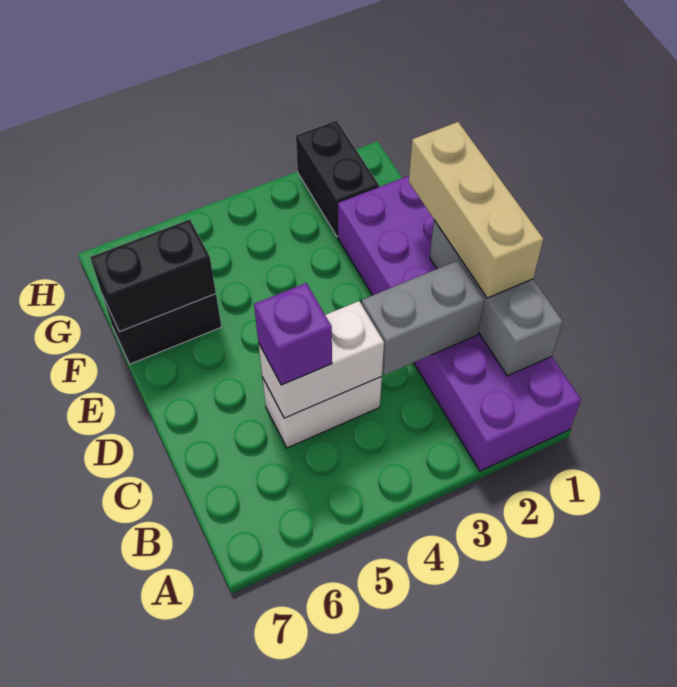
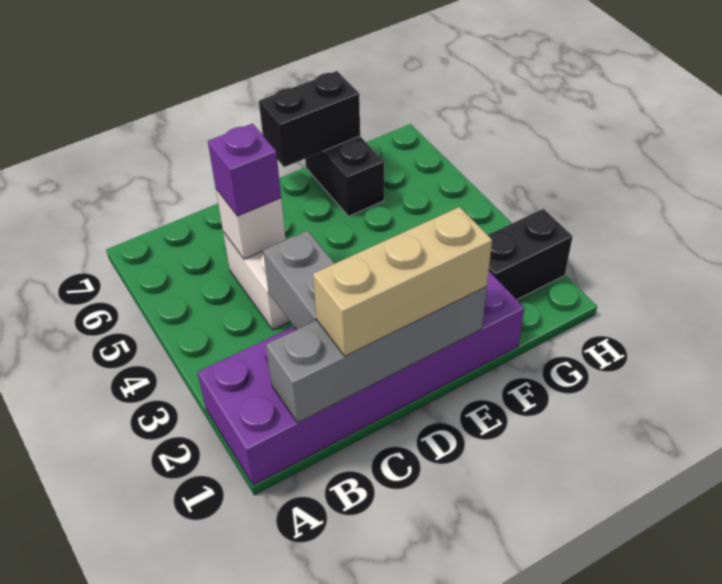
grey 1x3 brick [430,220,563,376] -> grey 1x4 brick [266,287,487,423]
white 1x2 brick [258,301,384,418] -> white 1x1 brick [216,189,286,259]
black 1x2 brick [90,219,216,332] -> black 1x2 brick turned to [259,71,360,167]

